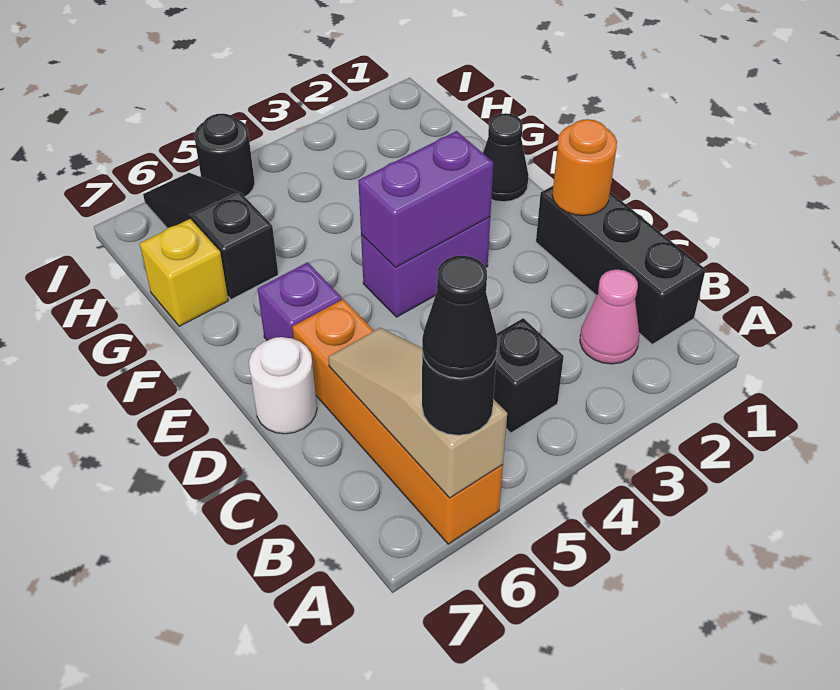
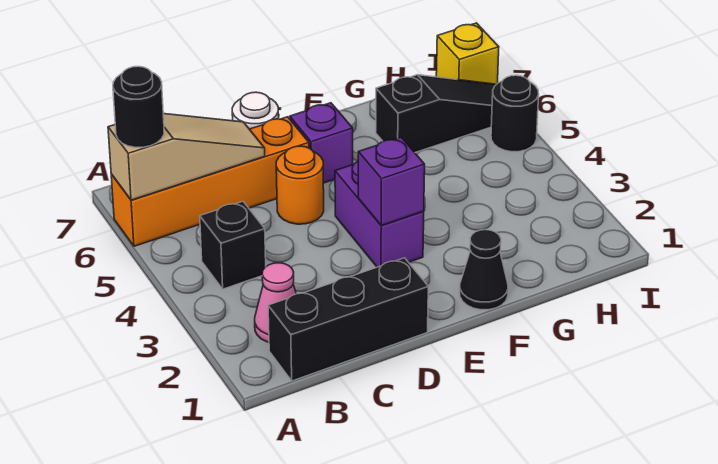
black 1x1 cone [422,255,498,378] -> none
orange 1x1 round brick [552,119,617,216] -> orange 1x1 round brick moved to [276,146,324,224]
purple 1x2 brick [358,131,493,267] -> purple 1x1 brick [358,137,425,225]
yellow 1x1 brick [140,219,228,326] -> yellow 1x1 brick moved to [436,23,499,84]

